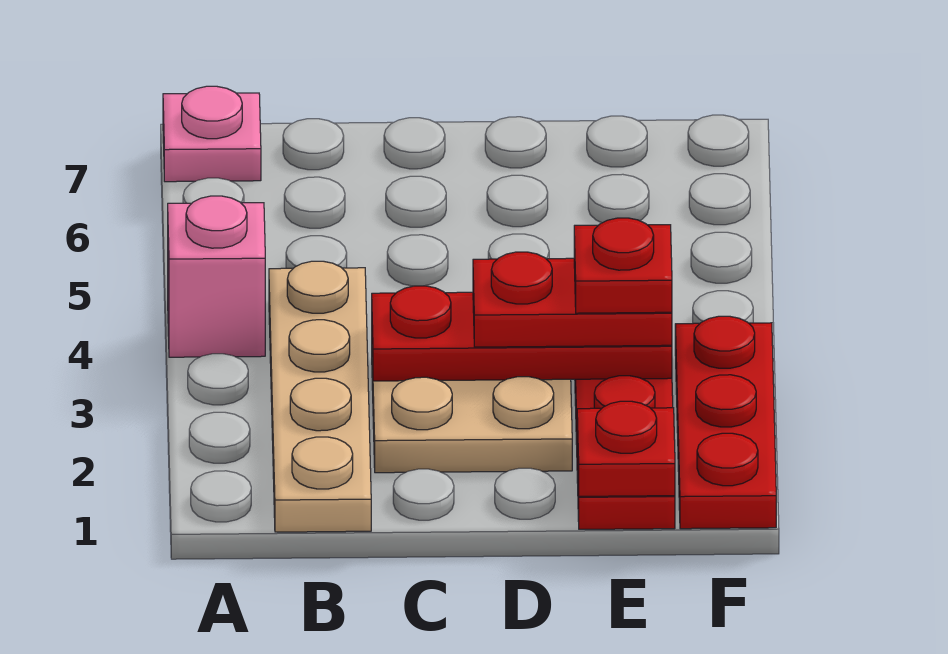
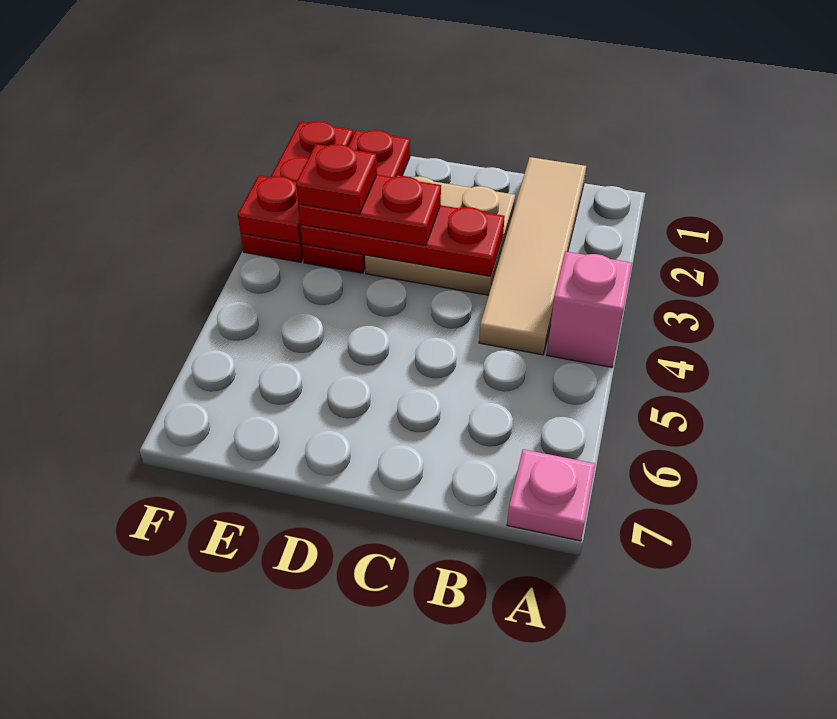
tan 1x4 plate [269,261,371,532] -> tan 1x4 tile [479,157,586,355]
red 1x1 plate [577,401,675,496] -> red 1x1 plate moved to [238,176,302,243]

